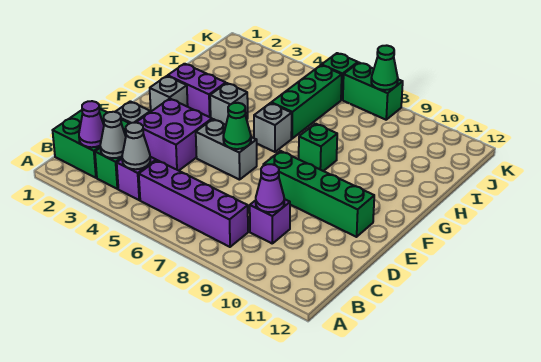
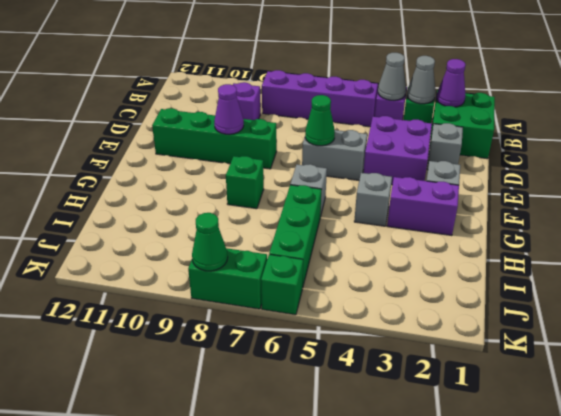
purple 1x1 cone [256,164,284,212] -> purple 1x1 cone moved to [214,84,244,134]

